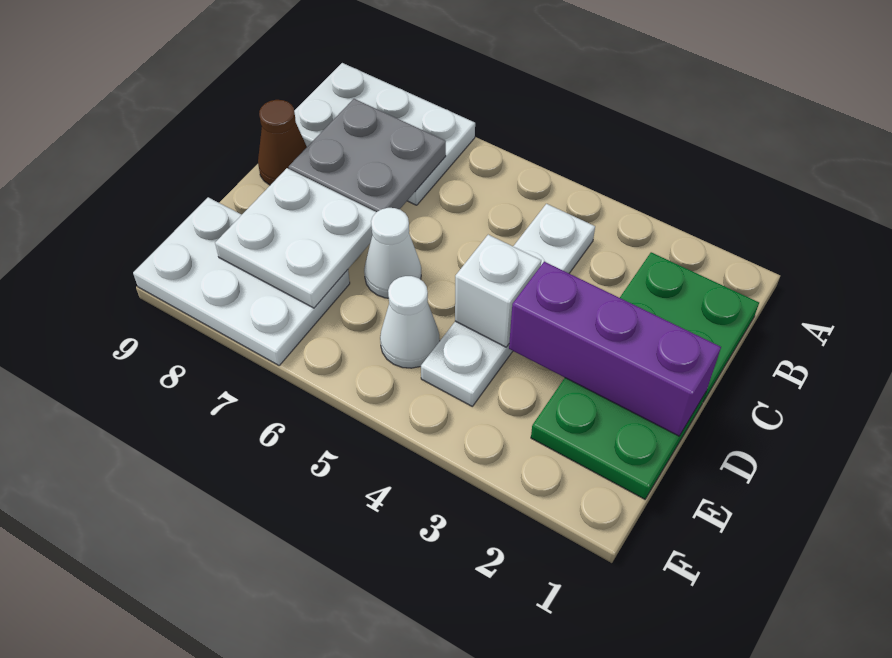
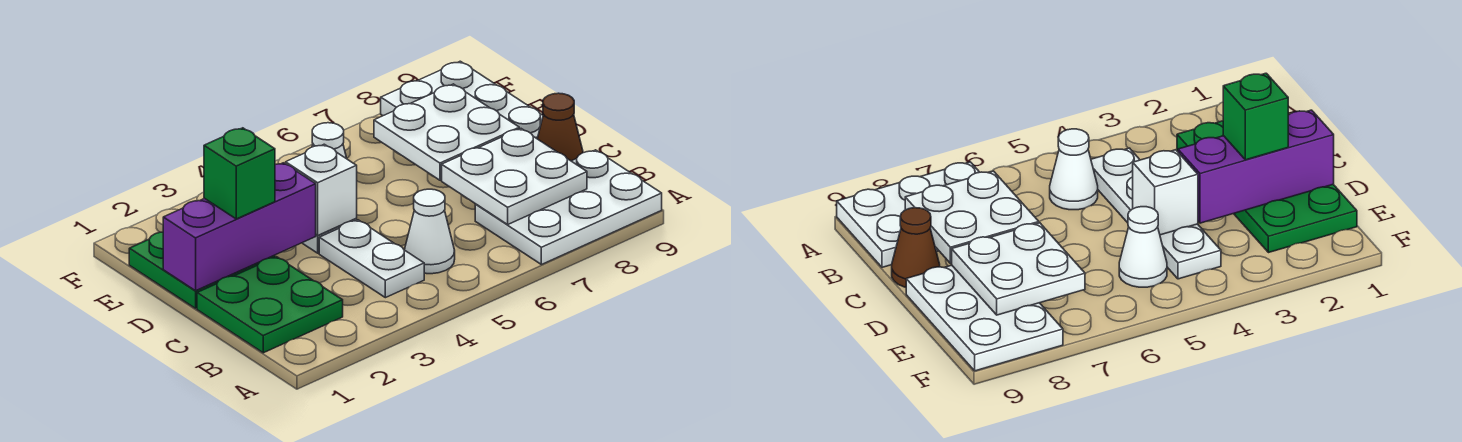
grey 2x2 plate [289,99,446,212] -> white 2x2 plate [442,129,587,224]
none -> green 1x1 brick [204,128,275,219]
white 1x1 cone [364,208,421,298] -> white 1x1 cone moved to [405,189,455,274]
white 2x3 plate [133,197,350,365] -> white 2x3 plate turned to [381,61,543,138]

